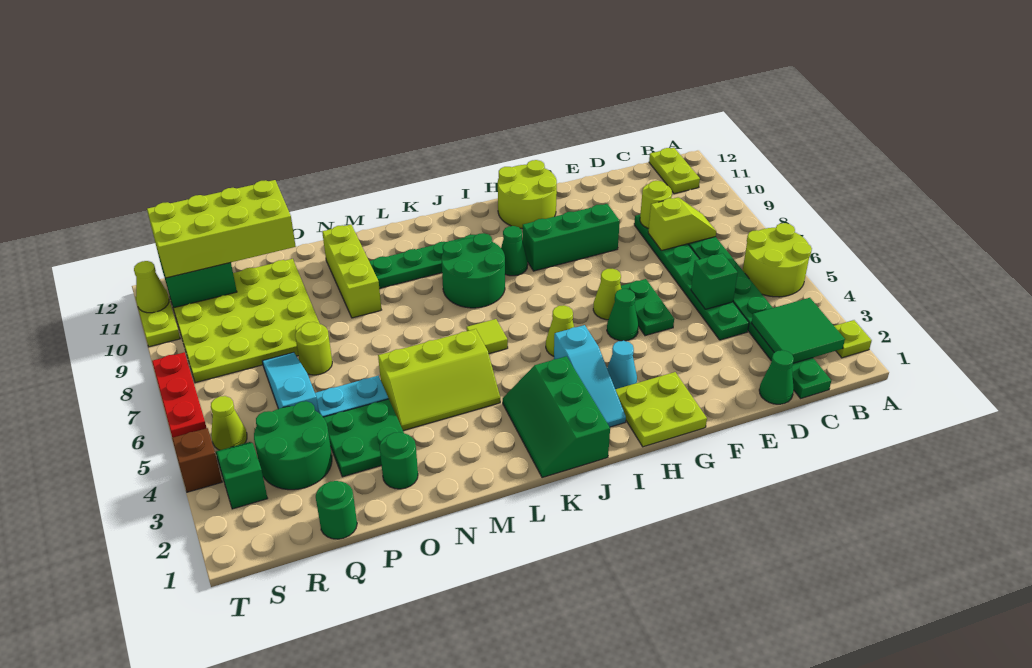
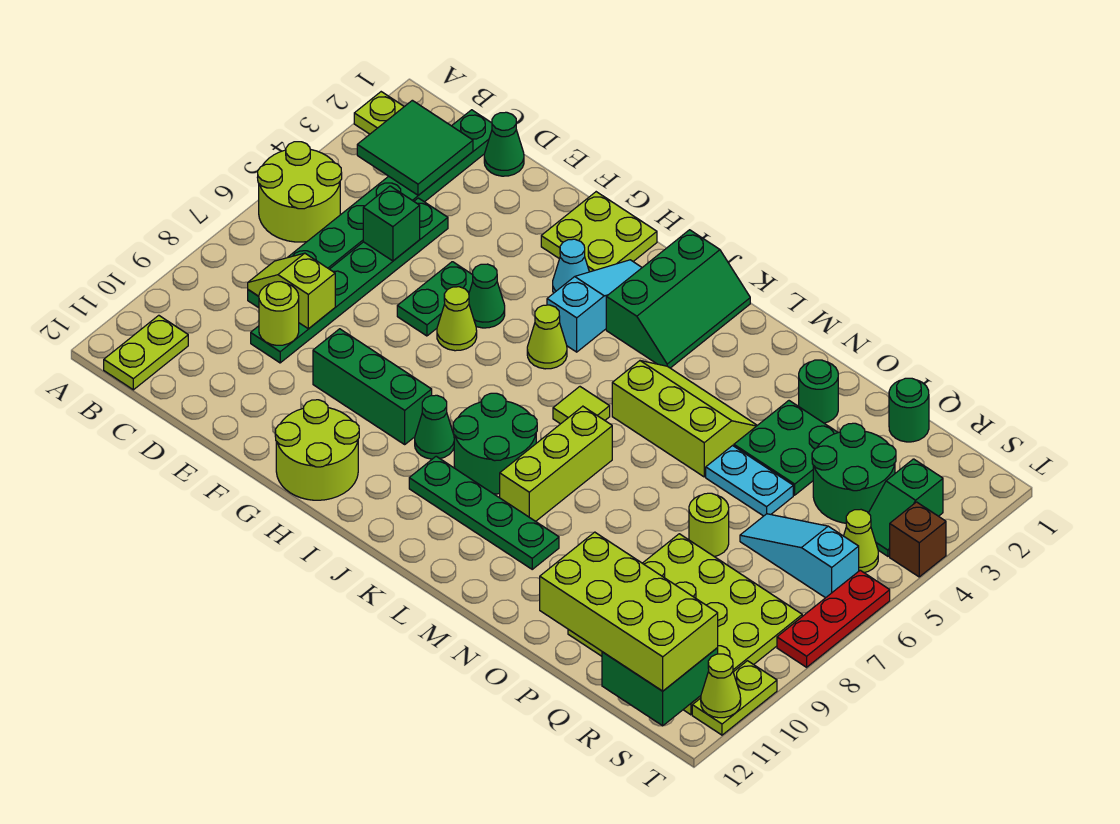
lime 1x3 brick [322,225,381,318] -> lime 1x3 brick moved to [500,406,612,521]
cyan 1x3 slope [262,352,319,413] -> cyan 1x3 slope turned to [740,514,859,598]

